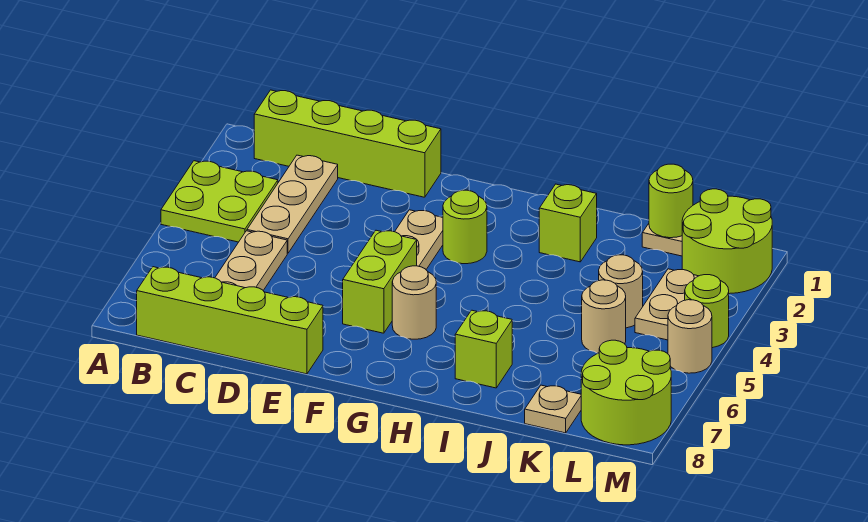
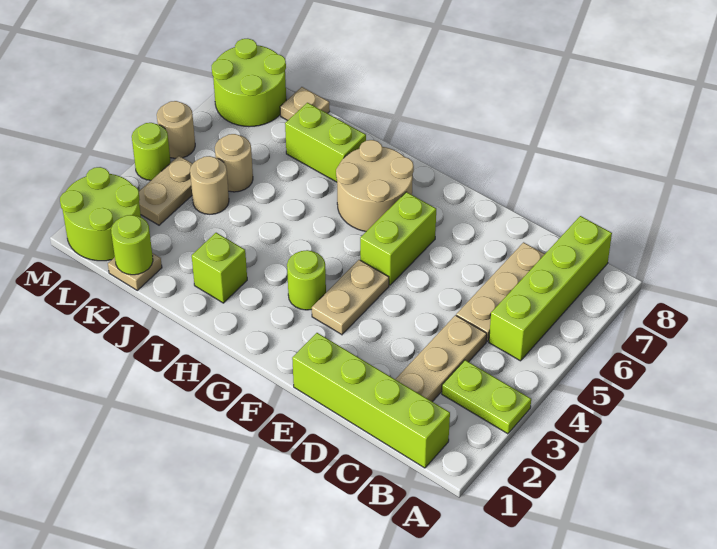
lime 2x2 plate [161,161,278,242] -> lime 1x2 plate [442,360,531,434]
lime 1x4 brick [137,267,323,374] -> lime 1x4 brick turned to [489,216,612,361]
tan 1x1 round brick [392,266,436,339] -> tan 2x2 round brick [336,140,414,231]
lime 1x1 brick [455,310,512,388] -> lime 1x2 brick [285,103,366,182]

